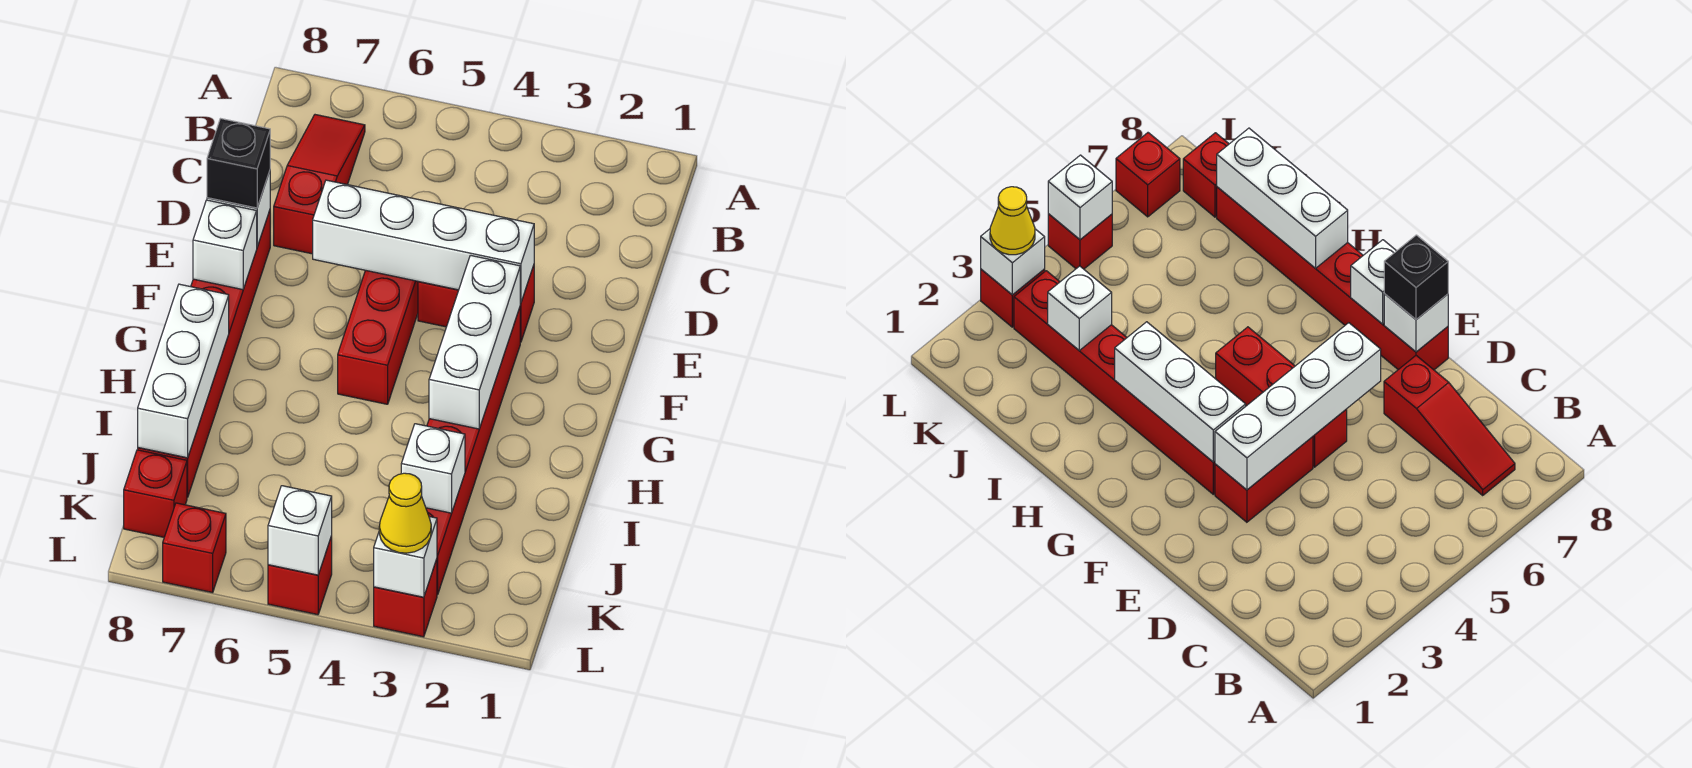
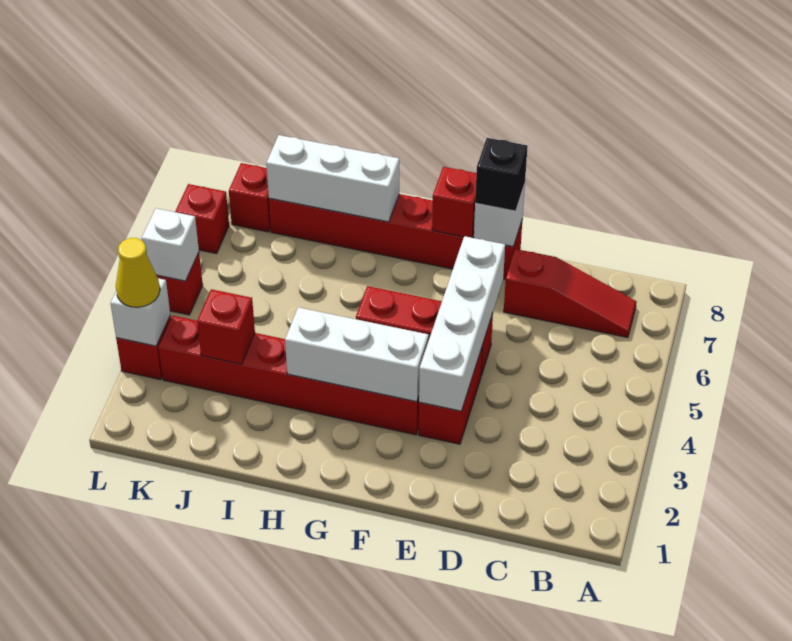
white 1x1 brick [193,200,257,290] -> red 1x1 brick [432,167,476,238]
white 1x1 brick [401,424,465,513] -> red 1x1 brick [197,289,255,364]

